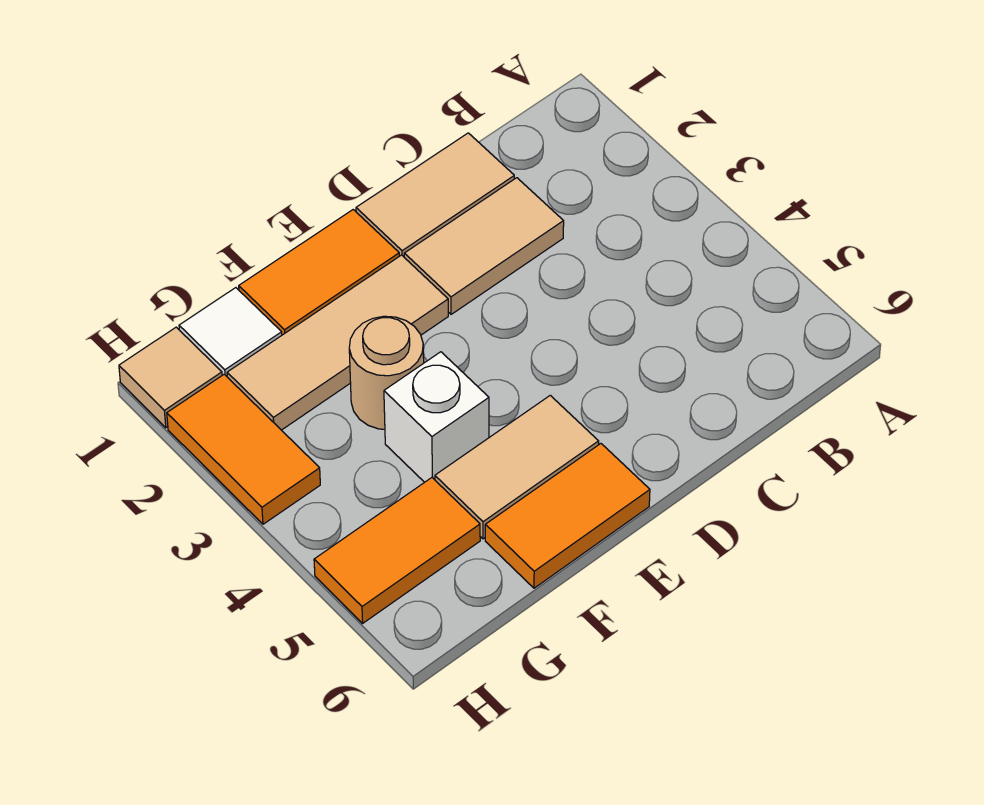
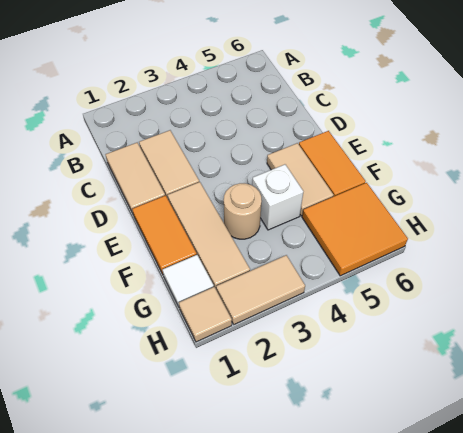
orange 1x2 tile [314,478,480,623] -> orange 2x2 tile [302,183,408,276]
orange 1x2 tile [167,374,320,524] -> tan 1x2 tile [216,255,305,324]

